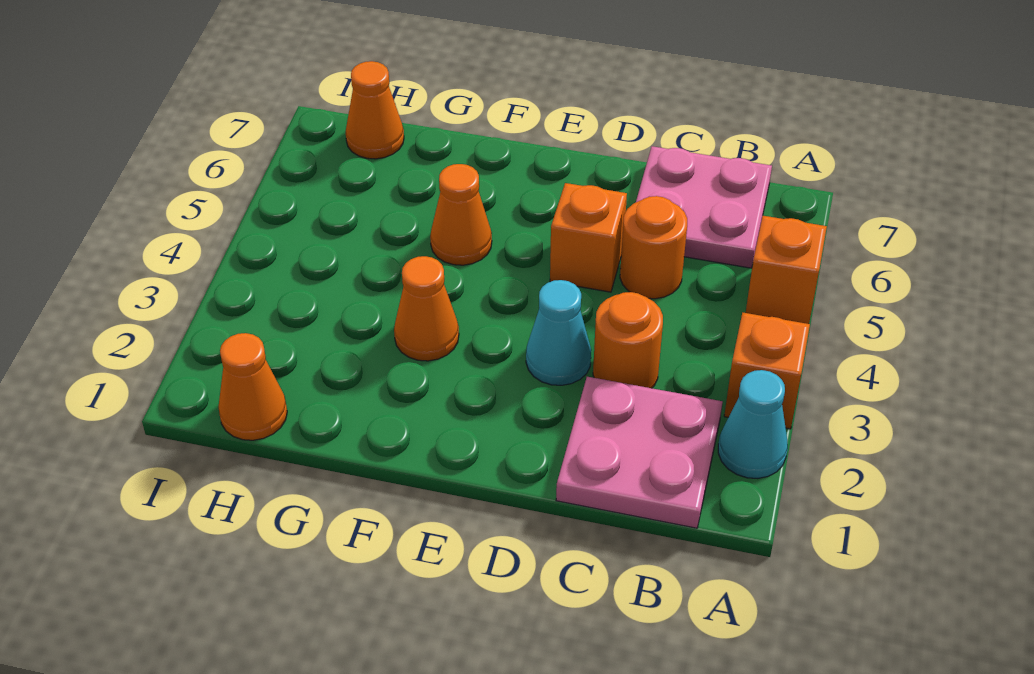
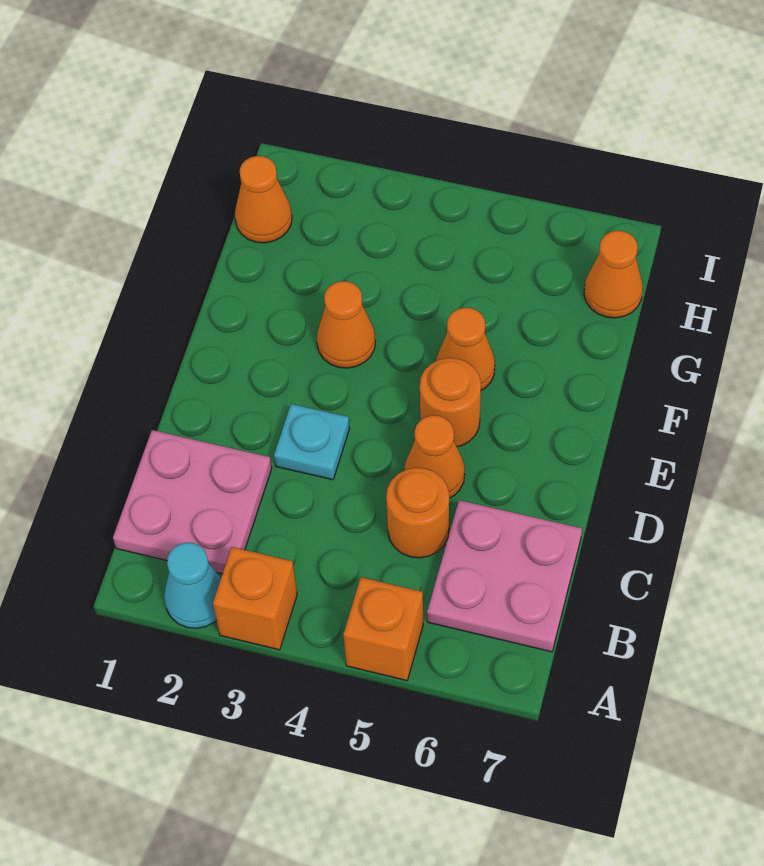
orange 1x1 round brick [593,292,663,388] -> orange 1x1 round brick moved to [420,358,481,447]
cyan 1x1 cone [526,280,591,385] -> cyan 1x1 plate [274,404,350,480]
orange 1x1 brick [550,183,627,292] -> orange 1x1 cone [404,415,465,498]

